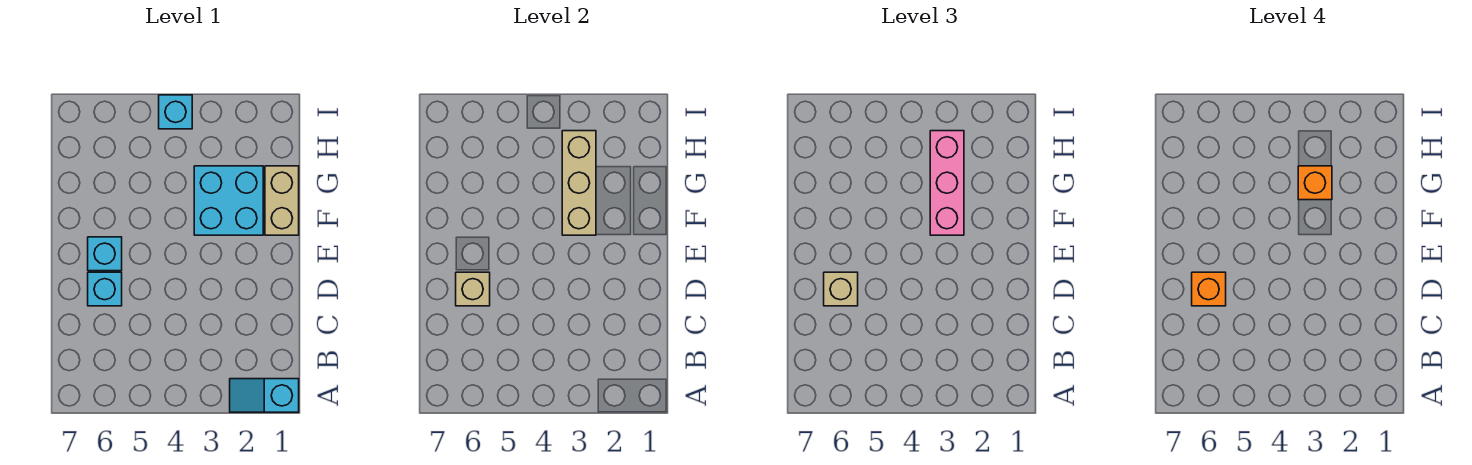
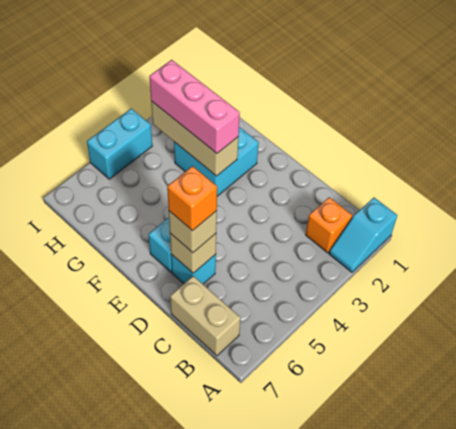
tan 1x2 brick [265,166,299,235] -> tan 1x2 brick moved to [170,276,241,356]
orange 1x1 brick [1298,166,1332,200] -> orange 1x1 brick moved to [306,197,352,253]
cyan 1x1 brick [159,95,192,129] -> cyan 1x2 brick [87,109,152,179]

